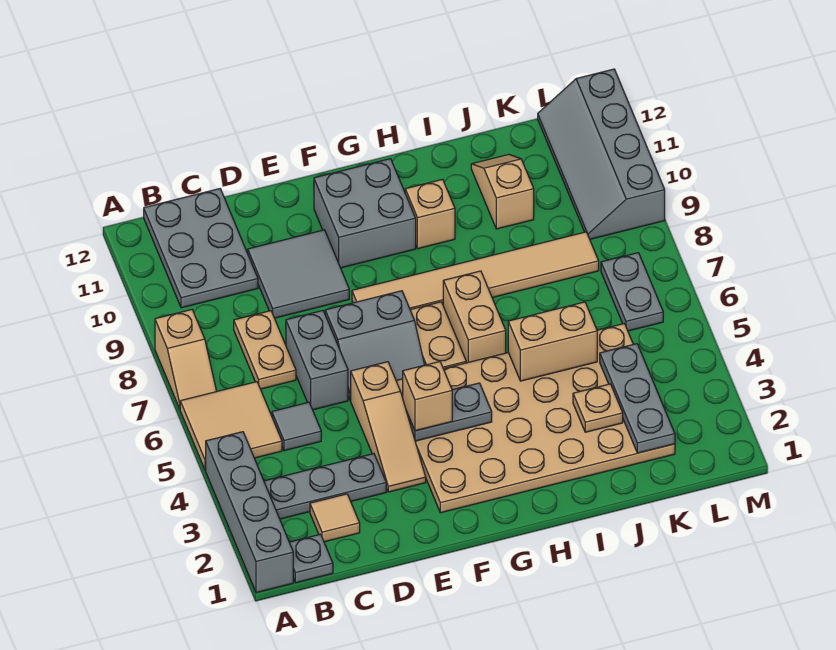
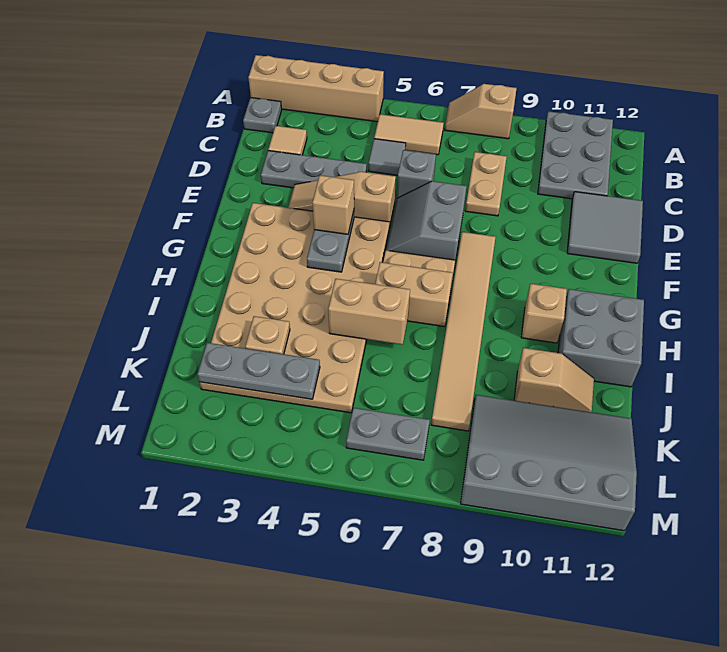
grey 1x4 brick [206,432,293,593] -> tan 1x4 brick [248,55,384,122]
tan 2x2 tile [180,382,282,470] -> tan 1x2 tile [374,114,444,155]
grey 1x3 plate [264,454,386,519] -> grey 1x3 plate turned to [261,151,367,188]
grey 2x3 plate [144,189,258,308] -> grey 2x3 plate turned to [538,111,613,199]
tan 1x2 plate [234,311,296,389] -> tan 1x2 plate turned to [465,152,507,216]
grey 1x2 brick [286,311,348,410] -> grey 1x1 brick [397,150,436,198]
grey 2x2 tile [248,230,349,318] -> grey 2x2 tile moved to [567,192,643,263]
grey 2x2 brick [314,159,416,268] -> grey 2x2 brick moved to [558,289,644,387]
tan 1x2 brick [508,302,597,381] -> tan 1x2 brick turned to [328,279,410,345]
grey 2x4 slope [538,69,665,239] -> grey 3x4 slope [461,395,637,531]

